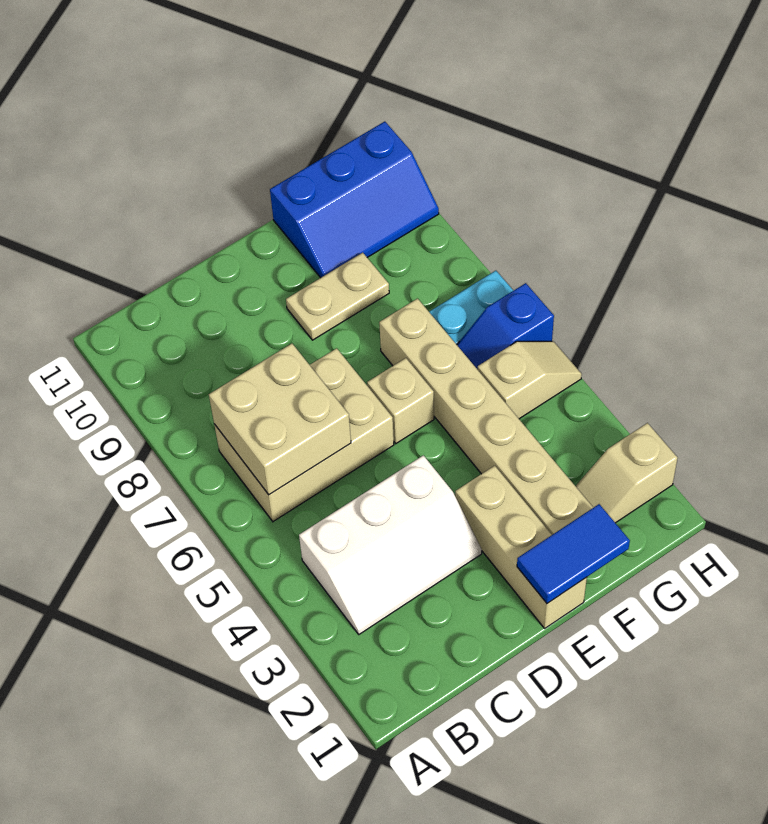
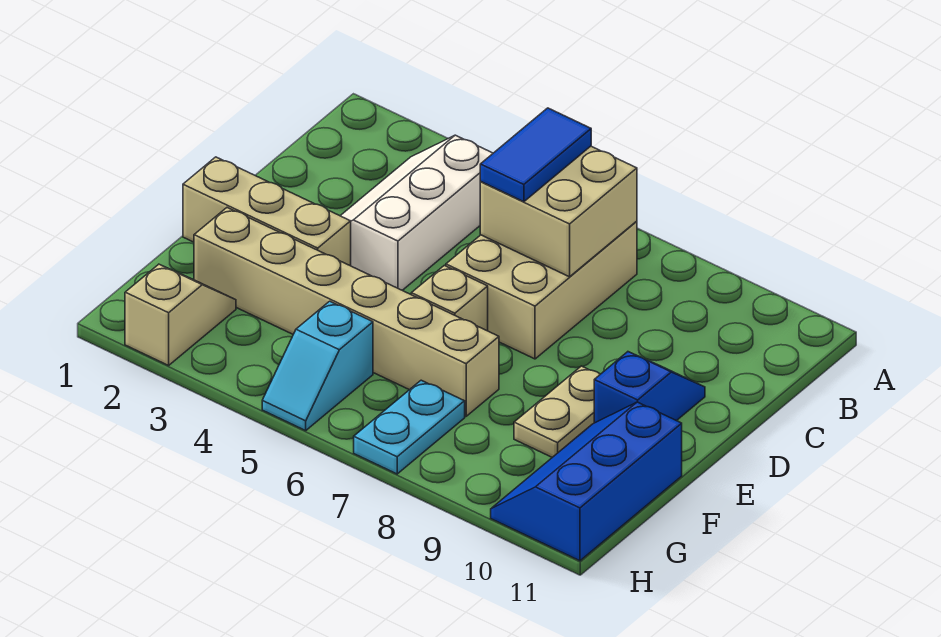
blue 1x2 tile [517,504,630,603] -> blue 1x2 tile moved to [480,108,591,202]
tan 1x2 slope [477,341,582,419] -> cyan 1x2 slope [262,301,373,431]
blue 1x2 slope [457,283,554,369] -> blue 1x2 slope moved to [594,352,705,423]

